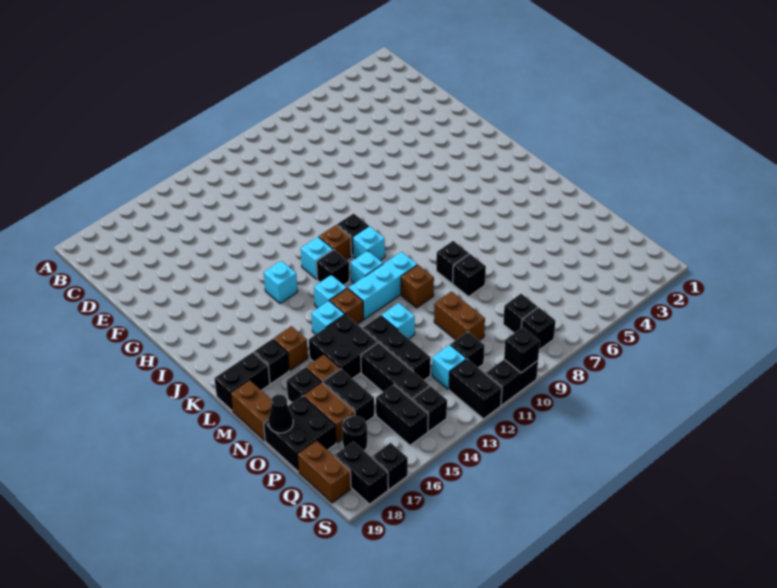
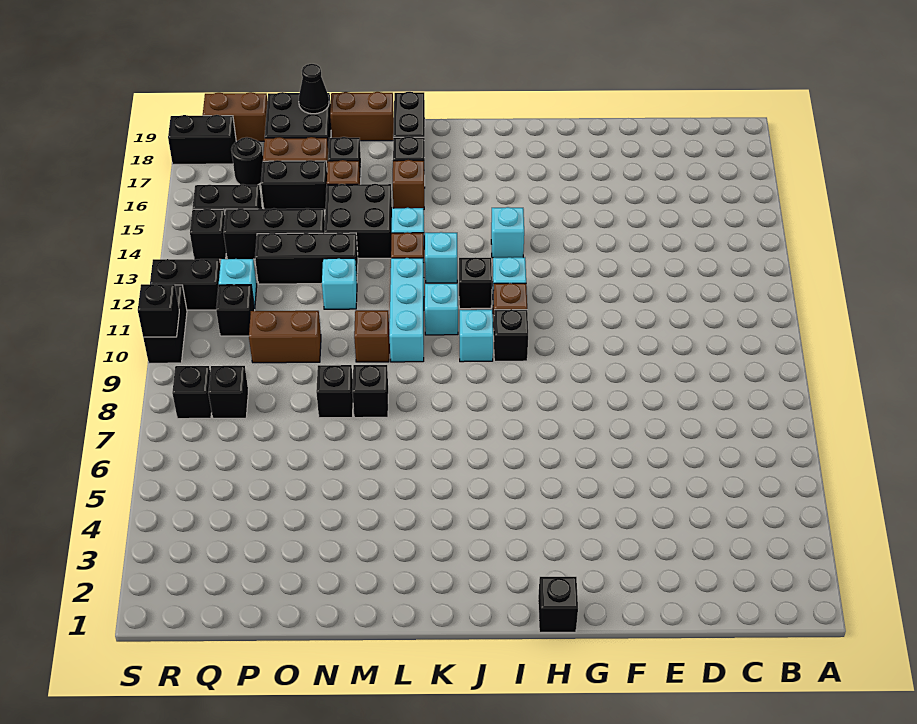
black 1x1 brick [372,443,408,490] -> black 1x1 brick moved to [538,577,578,632]

